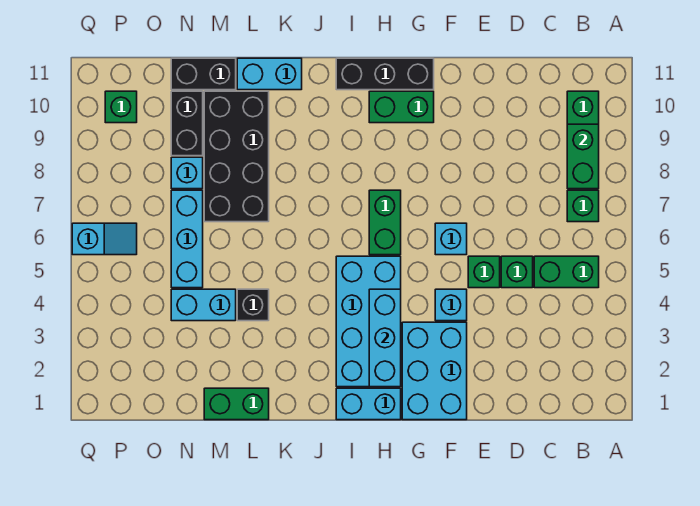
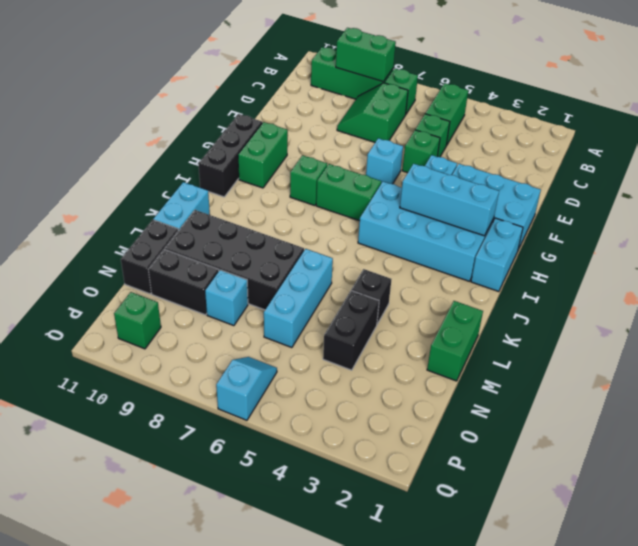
none -> green 2x2 slope [337,83,408,142]
none -> green 1x1 brick [290,155,327,206]
cyan 1x2 brick [171,289,236,321] -> black 1x2 brick [323,291,379,370]
cyan 1x3 brick [171,190,203,288] -> cyan 1x3 brick turned to [264,249,333,348]

